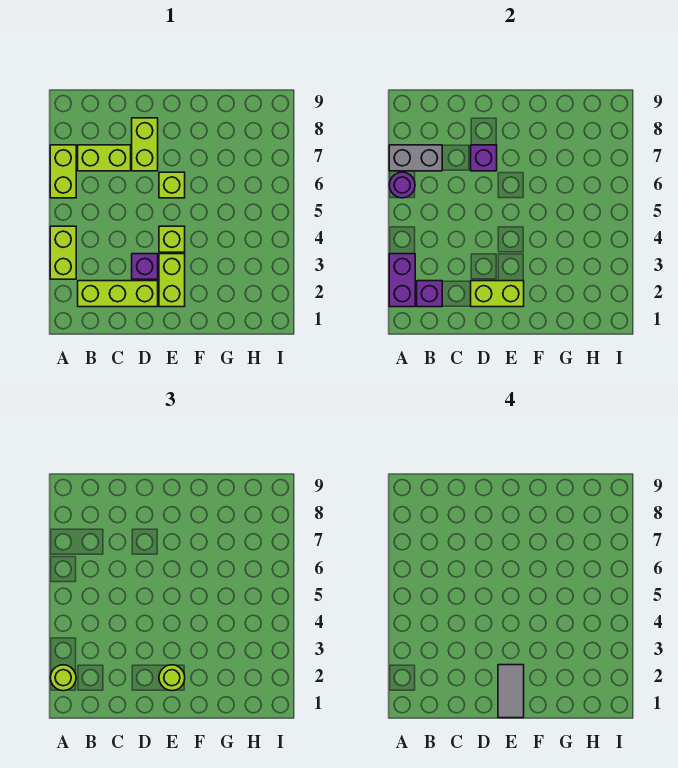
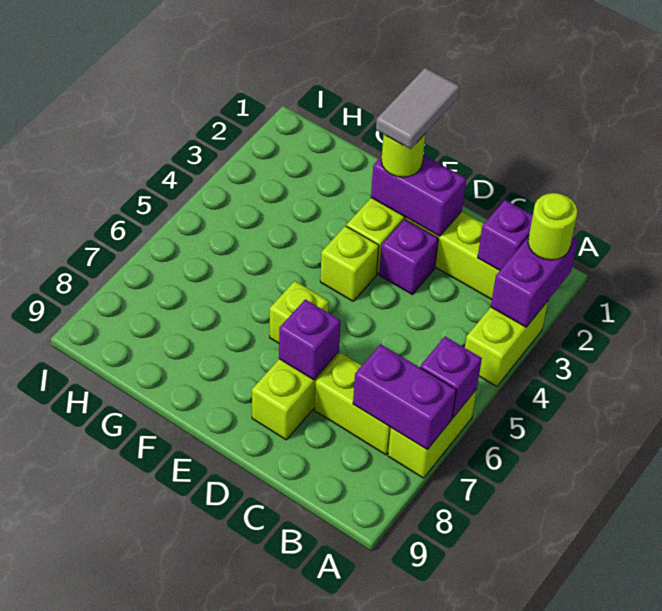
purple 1x1 round brick [389,172,415,198] -> purple 1x1 brick [420,337,482,418]
grey 1x2 brick [389,145,442,171] -> purple 1x2 brick [353,344,456,450]
lime 1x2 brick [471,281,524,307] -> purple 1x2 brick [371,155,466,236]

